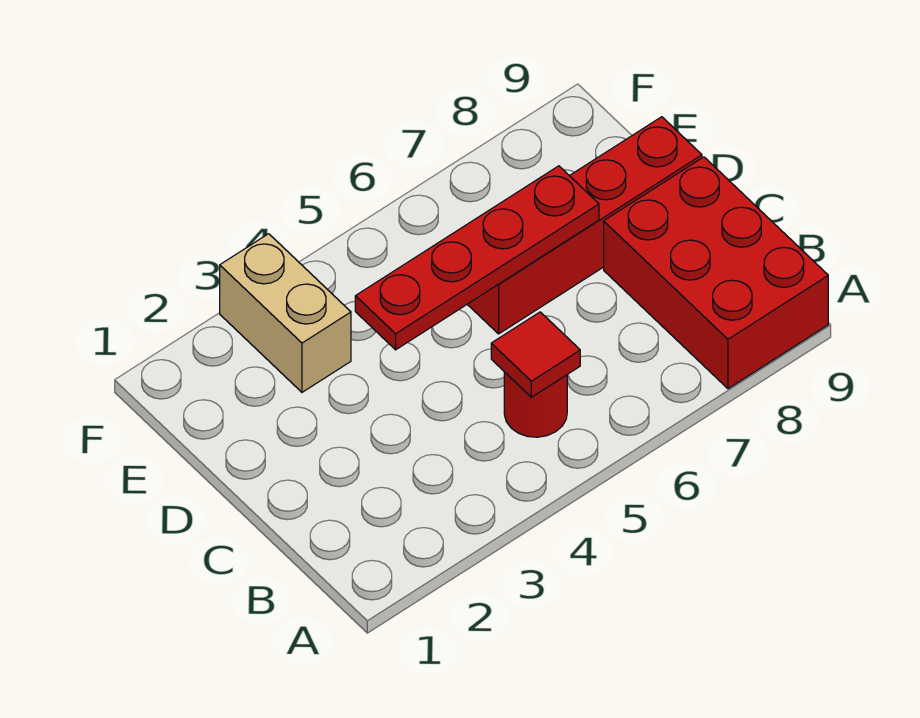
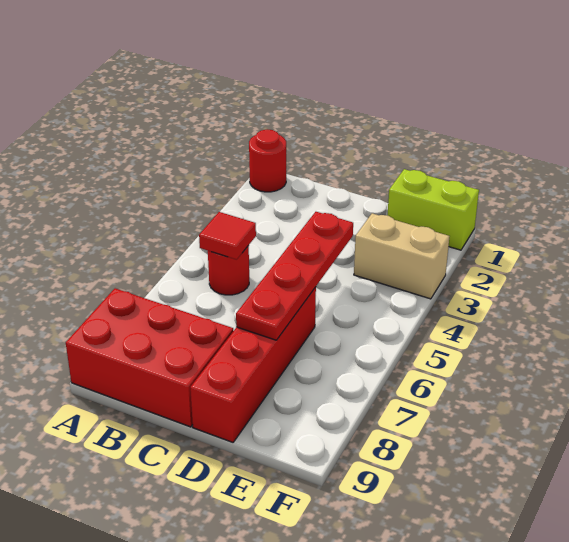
none -> red 1x1 round brick [249,129,286,192]
none -> lime 1x2 brick [387,169,479,250]

